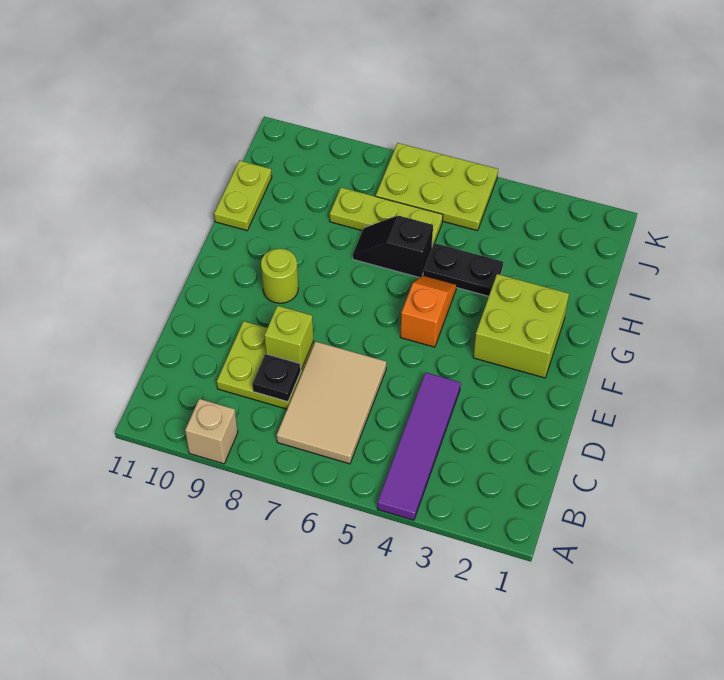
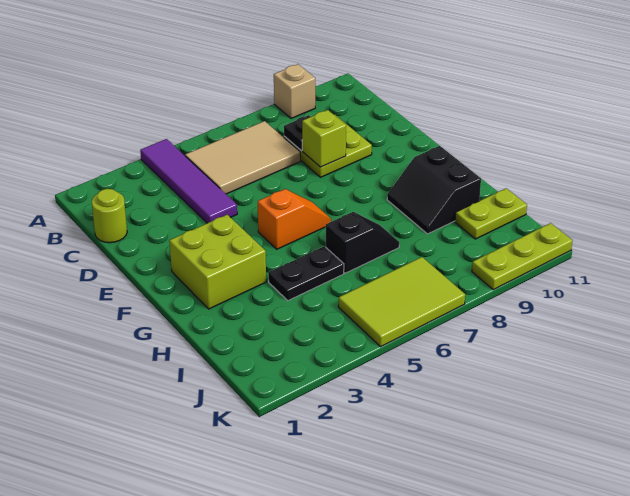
tan 2x3 tile [277,341,387,464] -> tan 2x3 tile turned to [185,121,300,194]
orange 1x2 slope [400,275,457,347] -> orange 1x2 slope turned to [258,189,331,249]
lime 1x1 round brick [261,248,298,303] -> lime 1x1 round brick moved to [92,189,127,243]
none -> black 2x2 slope [387,146,481,234]
lime 1x2 plate [214,161,272,231] -> lime 1x2 plate turned to [455,188,527,239]
lime 1x3 plate [330,187,443,246] -> lime 1x3 plate moved to [472,223,573,290]
lime 2x3 plate [376,143,498,231] -> lime 2x3 tile [338,257,465,347]

